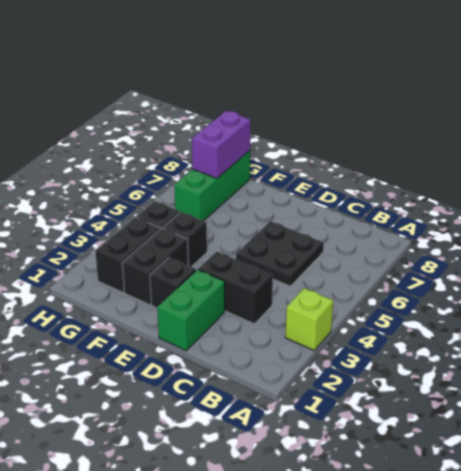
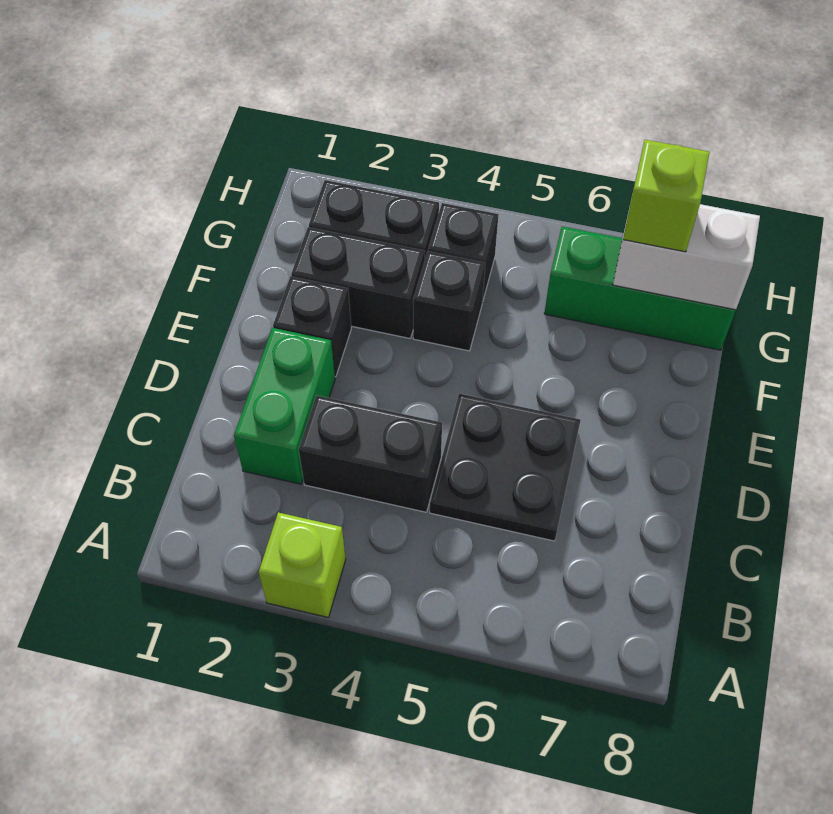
black 1x2 brick [198,251,273,324] -> black 1x2 brick turned to [299,395,442,512]
green 1x2 brick [157,270,225,351] -> green 1x2 brick turned to [234,328,335,484]
purple 1x2 brick [192,111,251,178] -> white 1x2 brick [613,204,760,310]
none -> lime 1x1 brick [623,140,709,252]

